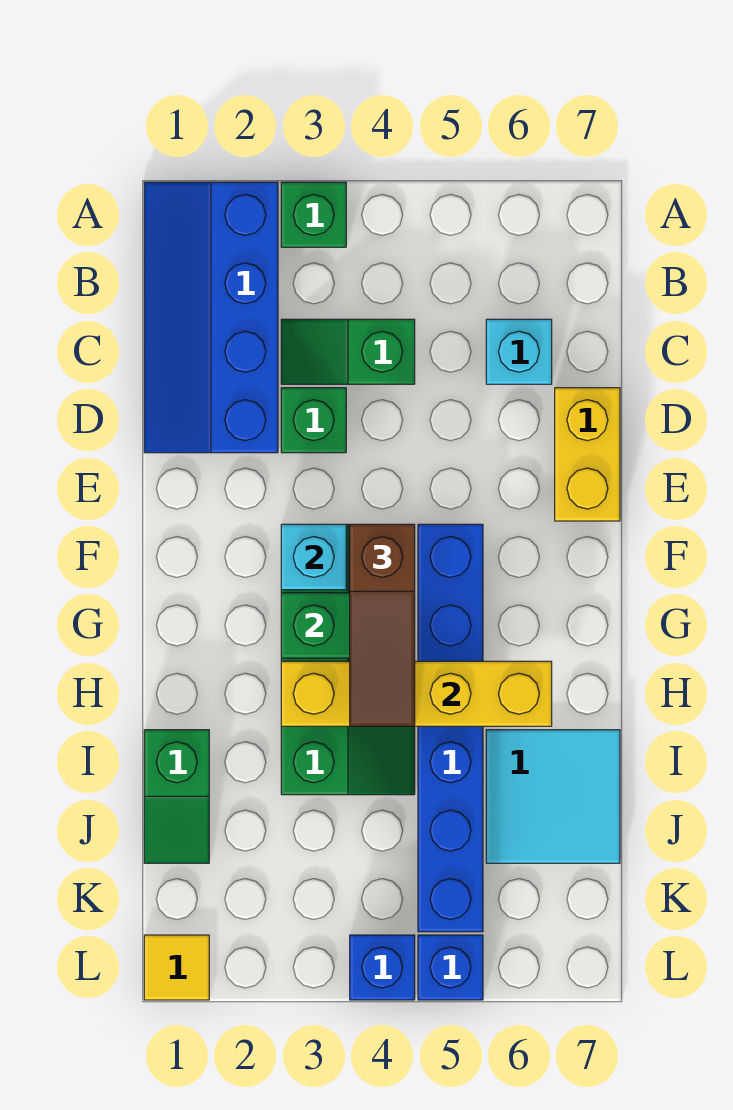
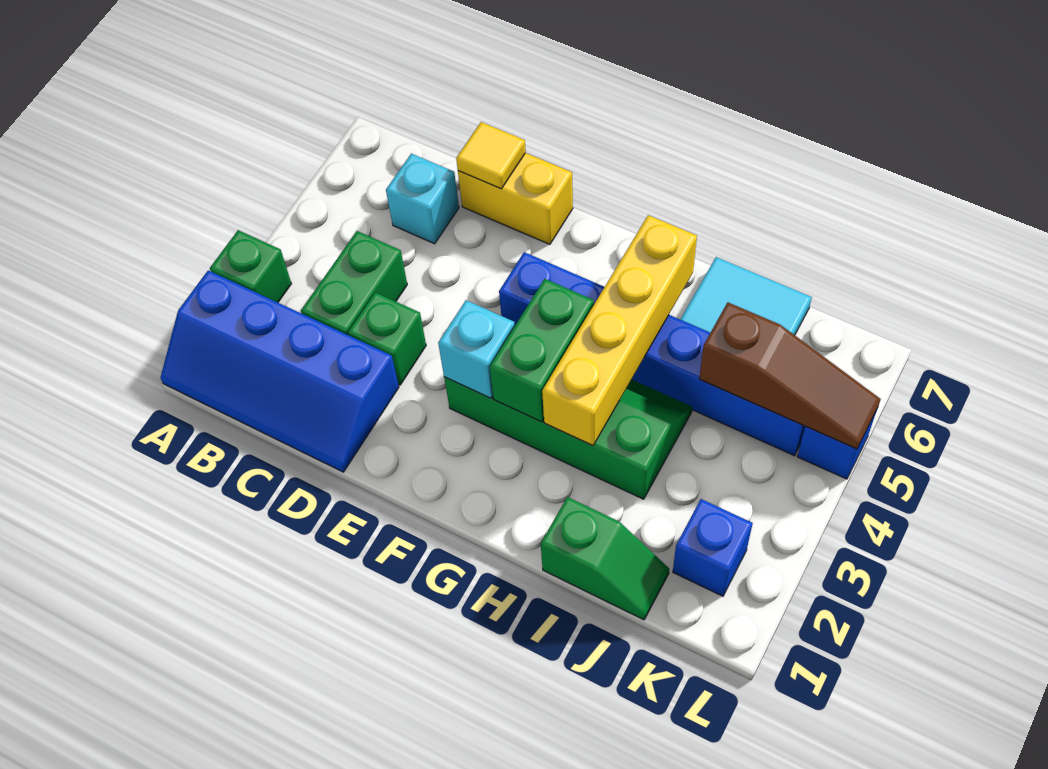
green 1x2 slope [281,319,415,384] -> green 1x2 brick [301,231,407,335]
brown 1x3 slope [350,524,415,726] -> brown 1x3 slope moved to [699,302,881,449]
yellow 1x1 tile [144,935,209,1000] -> yellow 1x1 tile moved to [456,122,526,189]
blue 1x1 brick [350,935,415,1000] -> blue 1x1 brick moved to [673,499,753,596]

